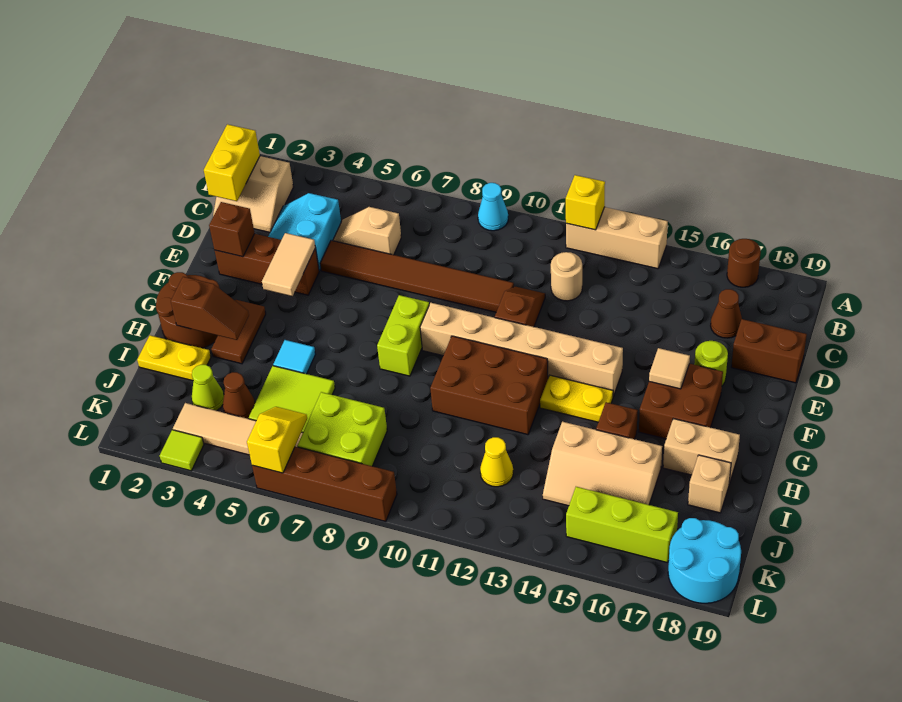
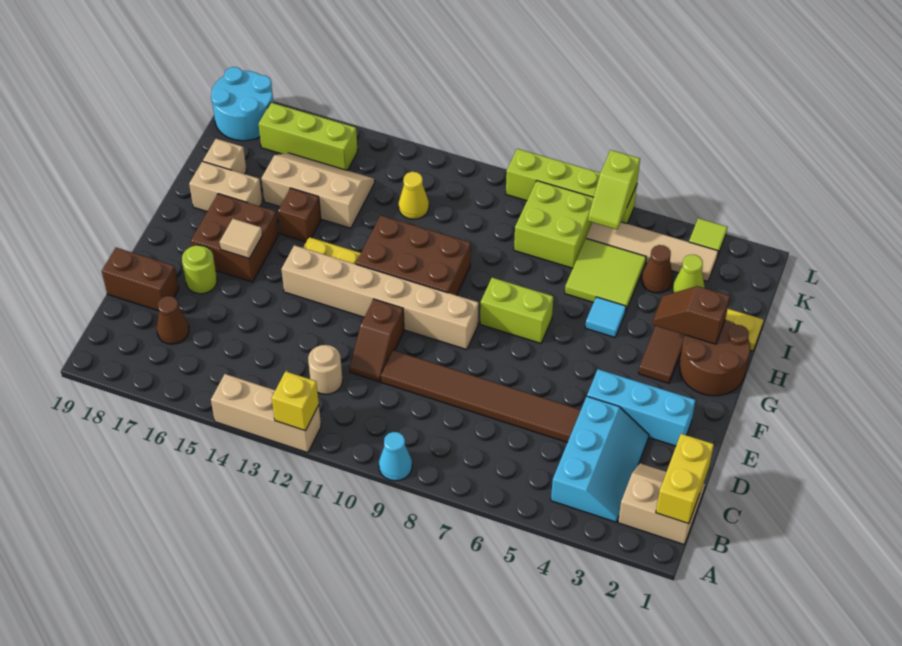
brown 1x1 round brick [727,239,761,287] -> none
cyan 2x2 slope [268,193,341,271] -> cyan 2x3 slope [551,396,649,522]
tan 1x2 slope [333,207,401,255] -> none
brown 1x3 brick [215,234,319,295] -> cyan 1x3 brick [587,369,696,446]
brown 1x1 brick [209,202,255,257] -> none
tan 1x2 tile [262,233,315,296] -> none
lime 1x2 brick [377,295,429,376] -> lime 1x2 brick turned to [480,278,553,343]
yellow 1x2 slope [247,407,307,473] -> lime 1x2 slope [588,150,640,230]
brown 1x4 brick [252,447,397,521] -> lime 1x4 brick [506,149,637,224]

